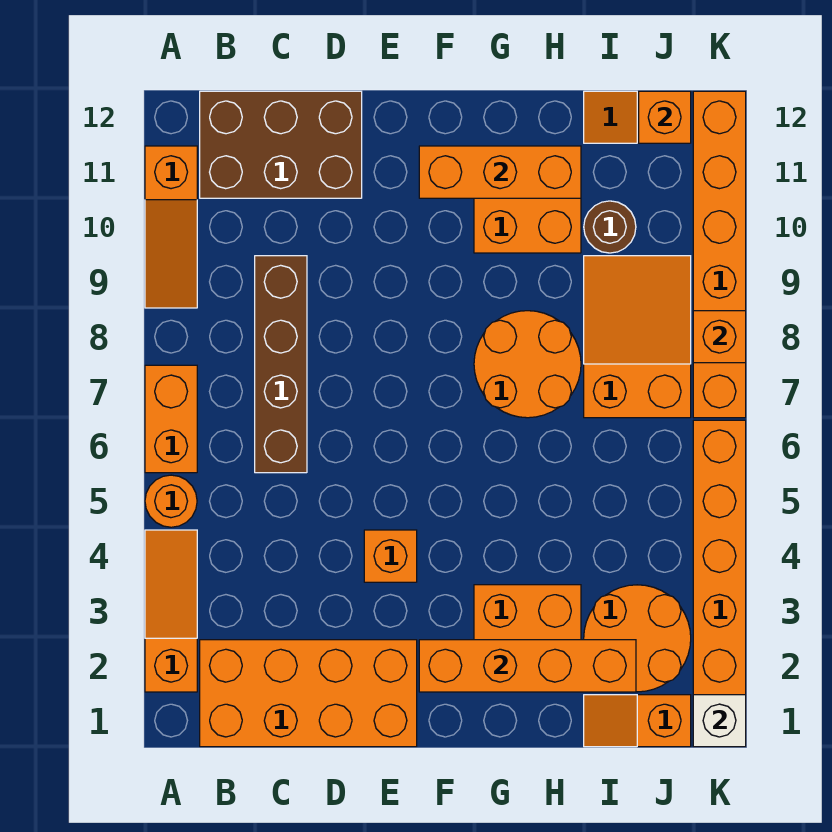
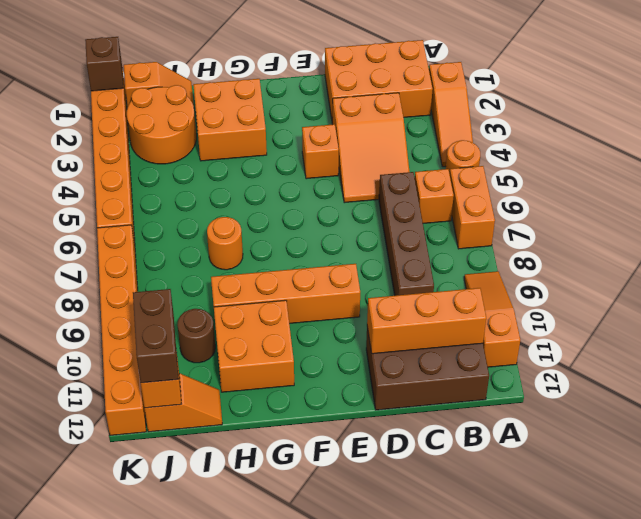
orange 2x4 brick [200,640,417,747] -> orange 2x3 brick [325,40,433,119]
orange 1x4 brick [419,640,636,692] -> orange 1x4 brick moved to [211,264,360,324]
orange 1x3 brick [419,146,581,198] -> orange 1x3 brick moved to [367,288,486,354]
orange 2x2 round brick [474,311,581,418] -> orange 1x1 round brick [207,217,243,270]
orange 2x3 slope [584,256,691,418] -> orange 2x3 slope moved to [332,93,410,203]
none -> brown 1x2 brick [133,289,178,383]
white 1x1 brick [693,695,746,747] -> brown 1x1 brick [85,37,123,91]
orange 1x1 brick [693,311,746,363] -> orange 1x1 brick moved to [415,169,454,223]

